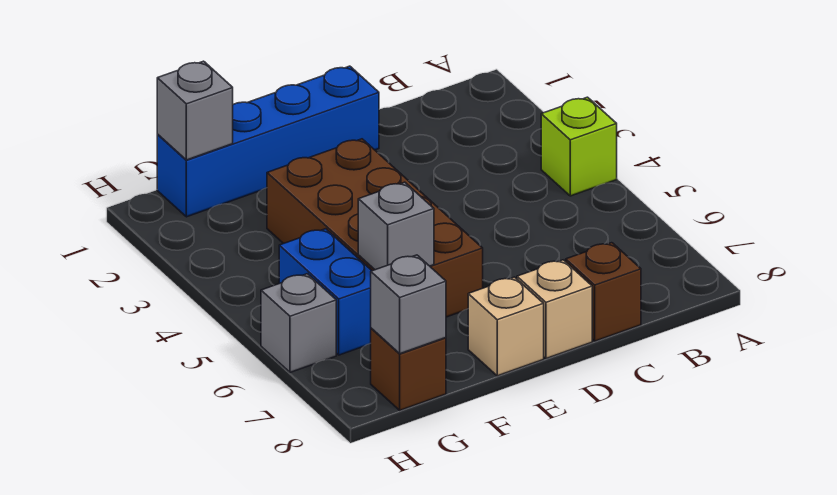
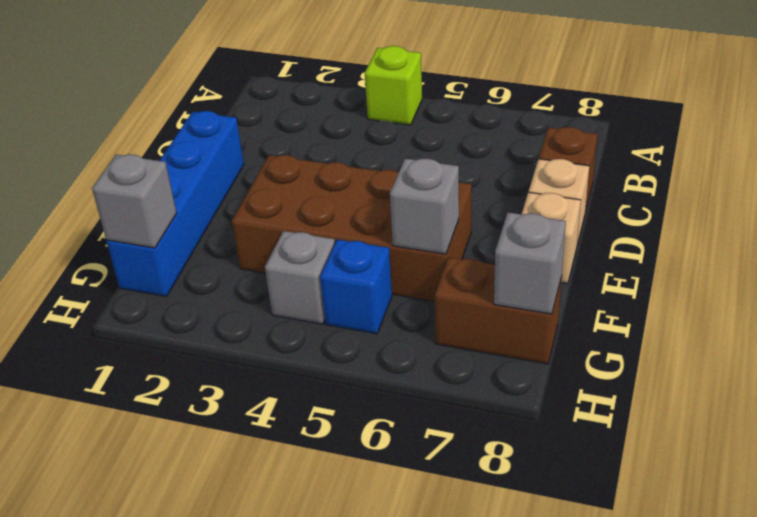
blue 1x2 brick [279,229,372,355] -> blue 1x1 brick [320,239,392,334]
brown 1x1 brick [371,328,446,410] -> brown 1x2 brick [435,257,562,364]
grey 1x1 brick [261,274,336,372] -> grey 1x1 brick moved to [265,231,335,324]

